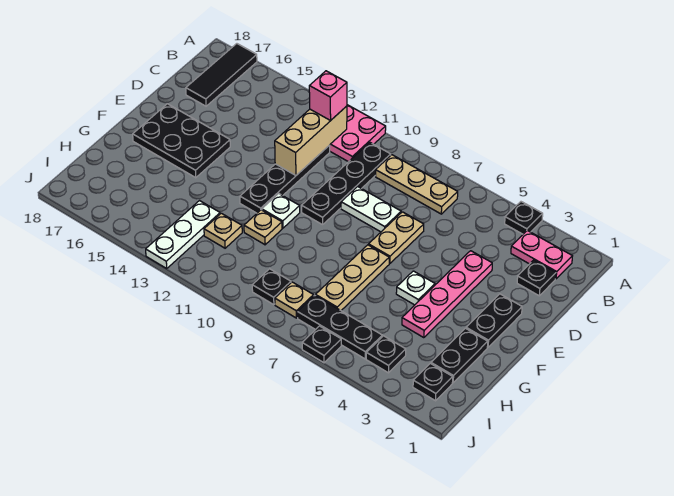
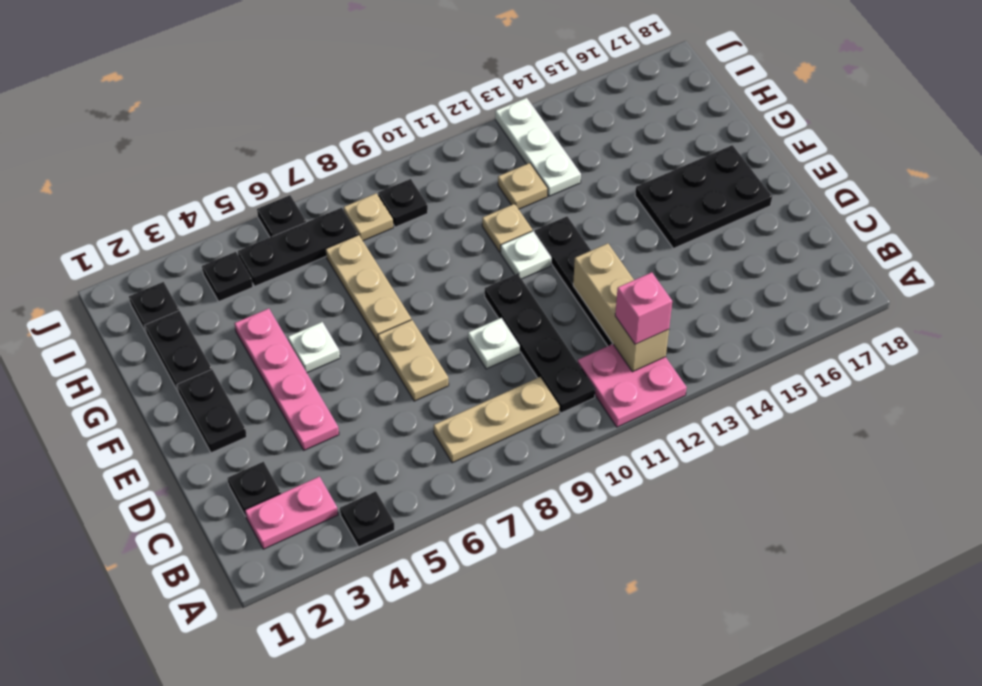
black 1x3 tile [186,44,257,106] -> none
white 1x2 plate [341,187,401,232] -> white 1x1 plate [468,318,520,369]

